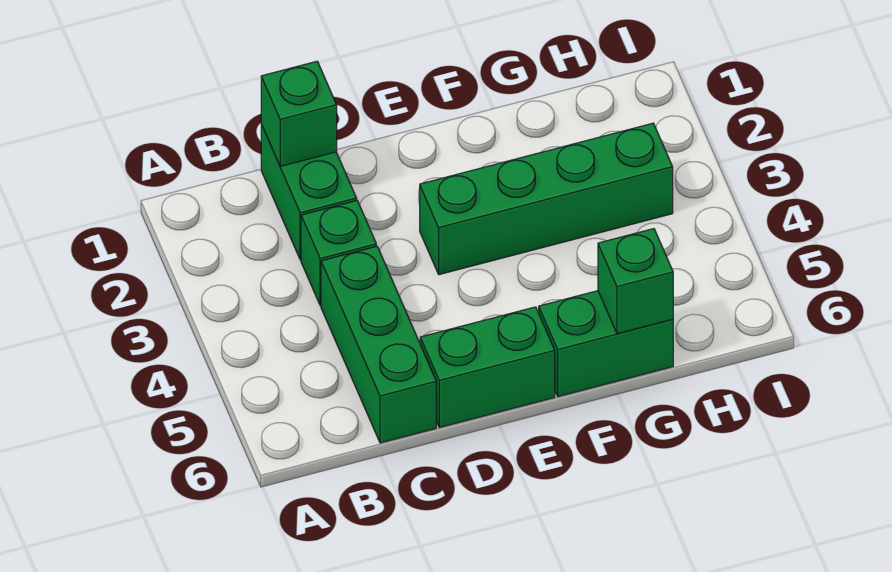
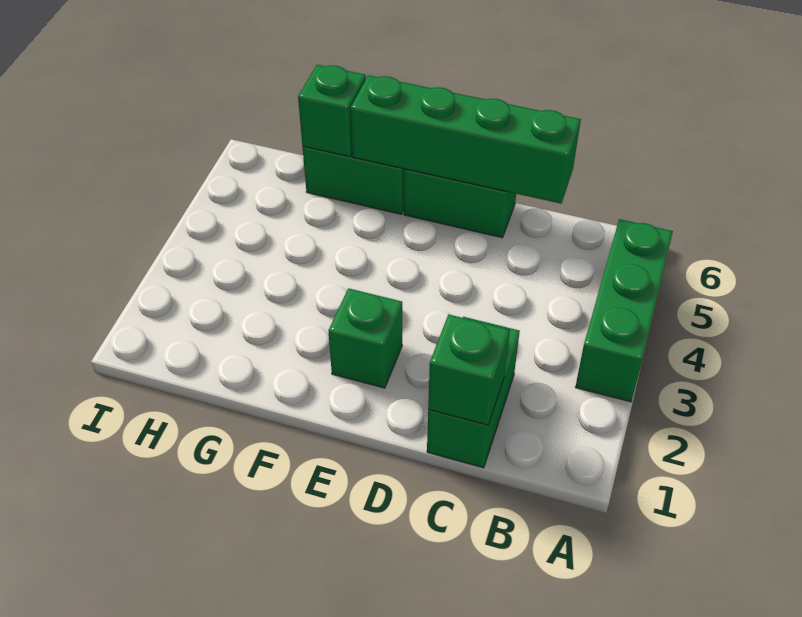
green 1x1 brick [301,201,376,306] -> green 1x1 brick moved to [328,288,402,388]
green 1x3 brick [321,246,436,443] -> green 1x3 brick moved to [575,219,673,402]
green 1x4 brick [420,123,673,275] -> green 1x4 brick moved to [351,75,581,204]

